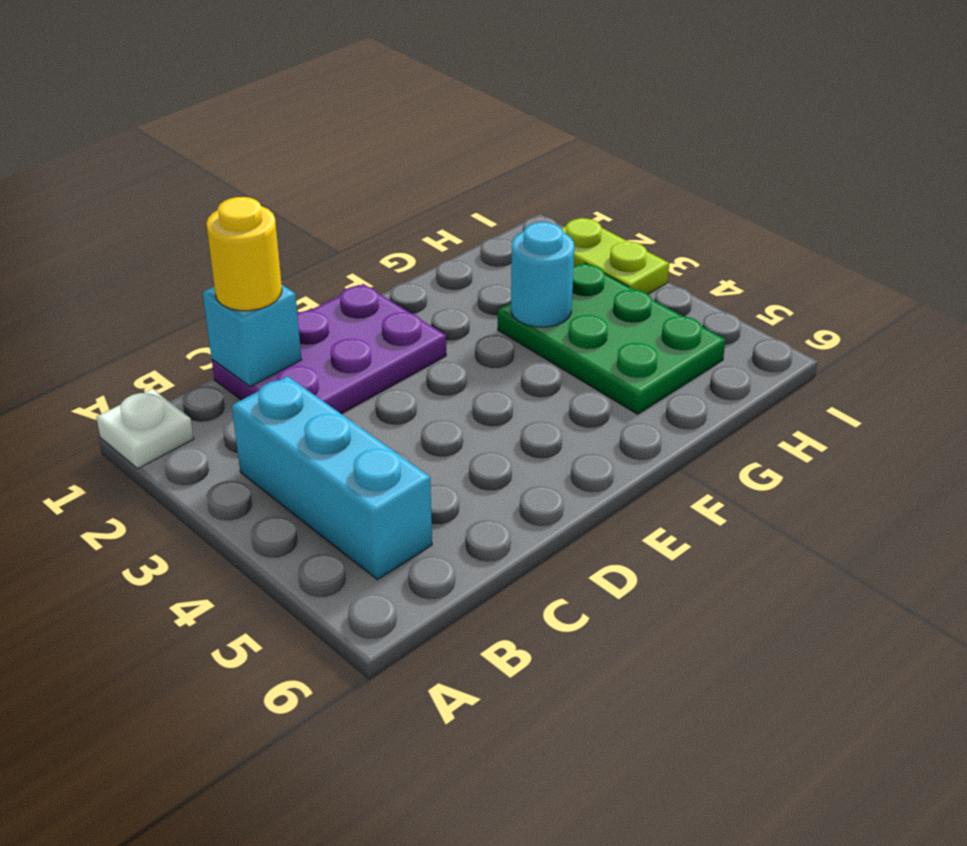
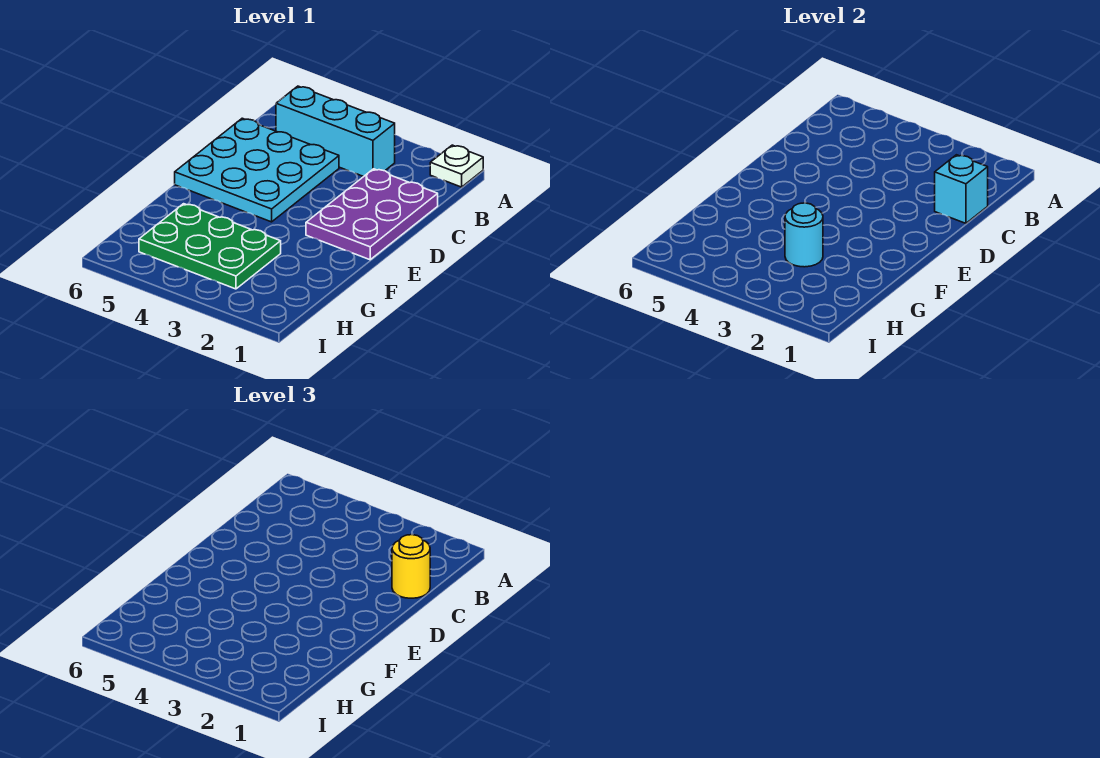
none -> cyan 3x3 plate [175,118,339,222]
lime 1x2 plate [561,218,669,294] -> none

